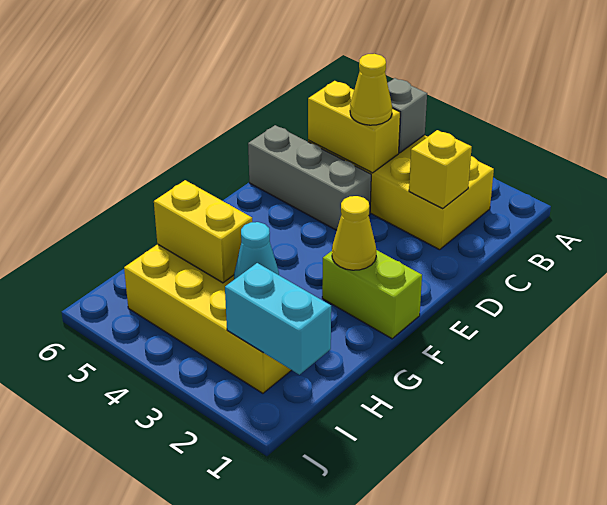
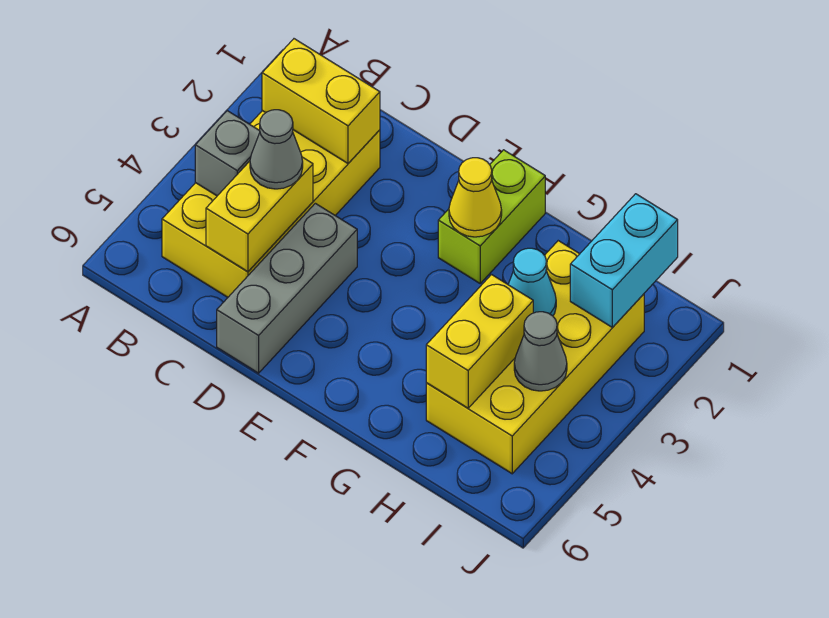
yellow 1x1 brick [409,130,472,208] -> yellow 1x2 brick [262,39,380,163]
yellow 1x1 cone [350,54,392,125] -> grey 1x1 cone [250,110,303,189]
none -> grey 1x1 cone [514,312,567,391]

